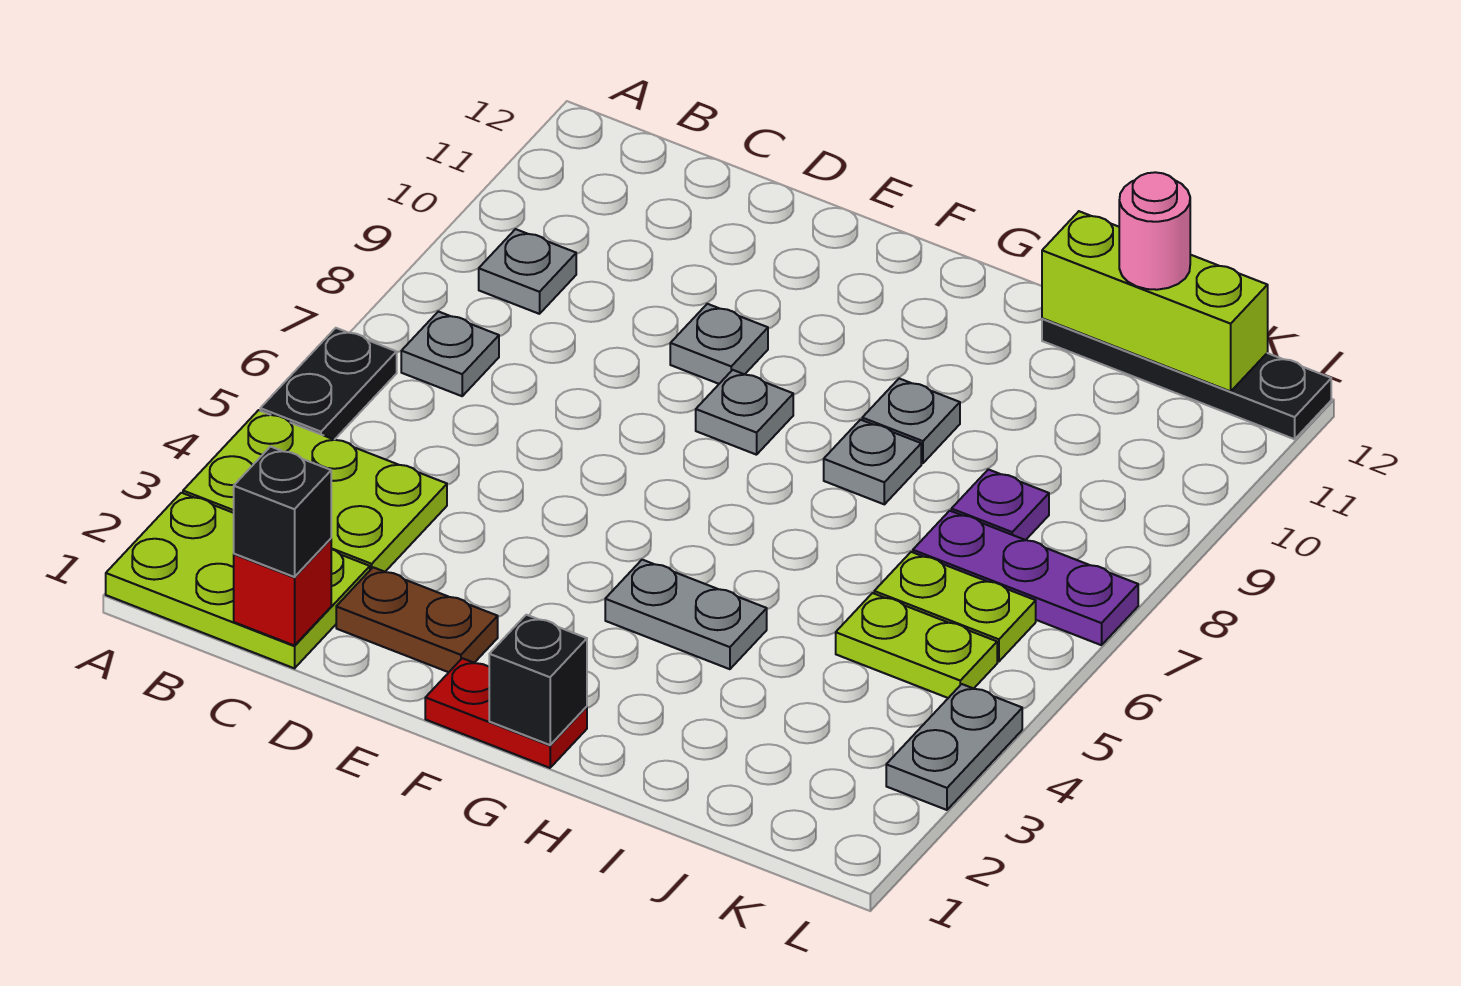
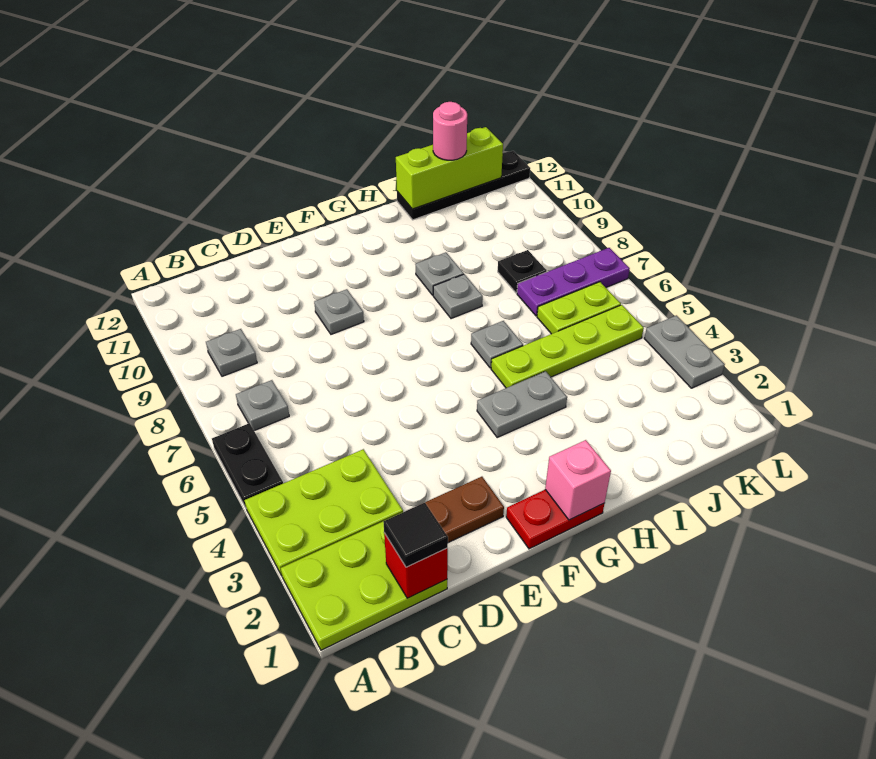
black 1x1 brick [234,447,331,577] -> black 1x1 tile [383,503,448,567]
grey 1x1 plate [696,370,793,455] -> grey 1x1 plate moved to [471,321,523,368]
black 1x1 brick [489,615,587,745] -> pink 1x1 brick [545,440,611,520]
lime 1x2 plate [836,593,997,698] -> lime 1x4 plate [491,305,644,388]
purple 1x1 plate [951,469,1049,540] -> black 1x1 plate [498,250,547,293]

